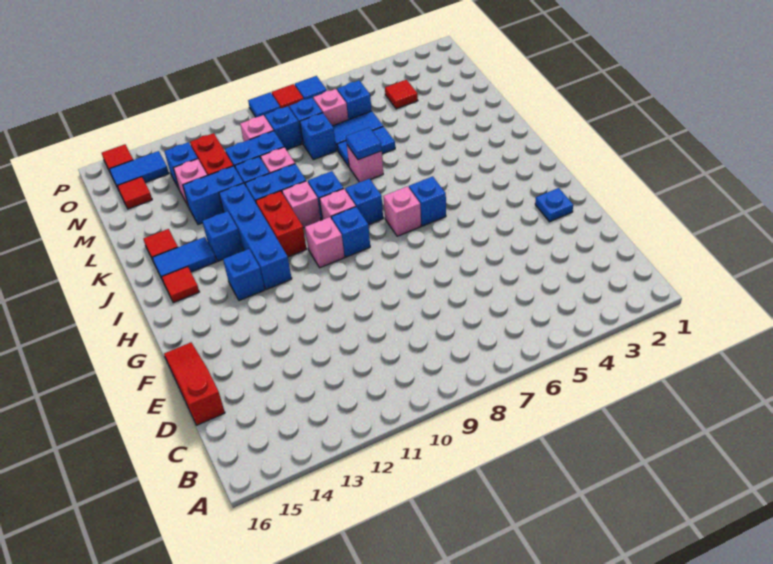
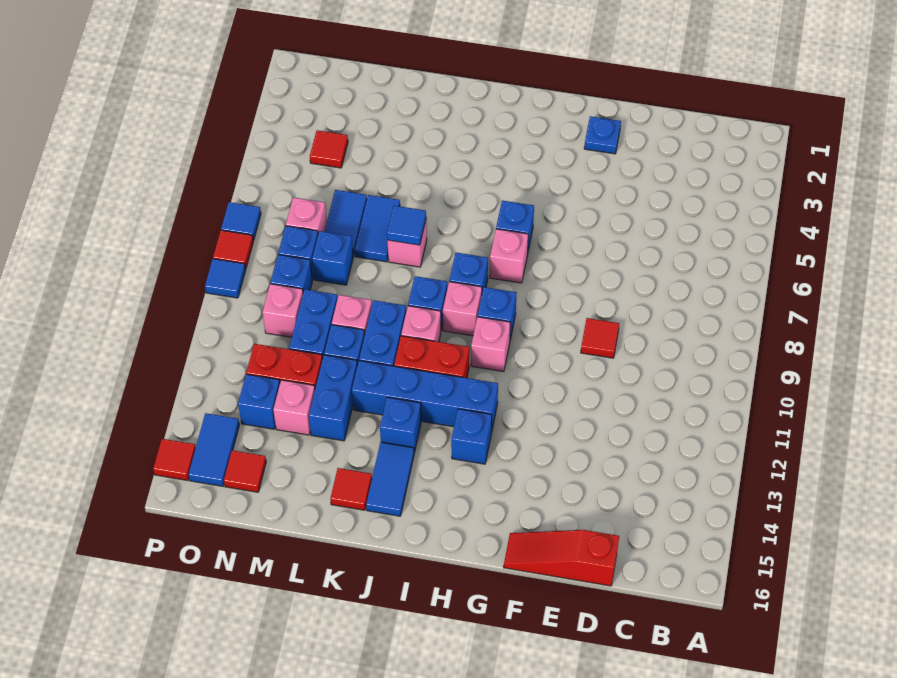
red 1x1 tile [162,267,199,303] -> red 1x1 tile moved to [581,318,619,358]
blue 1x1 brick [337,80,372,120] -> none

